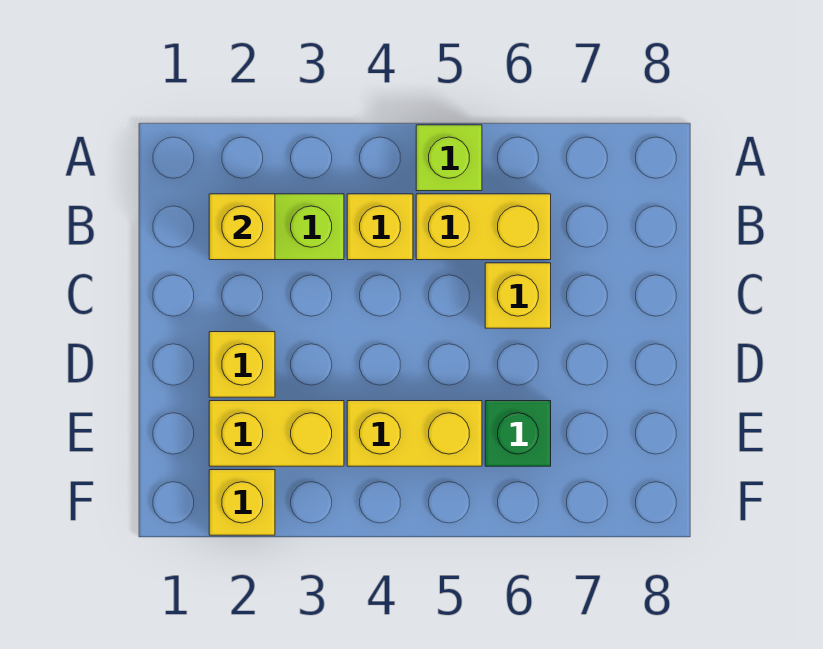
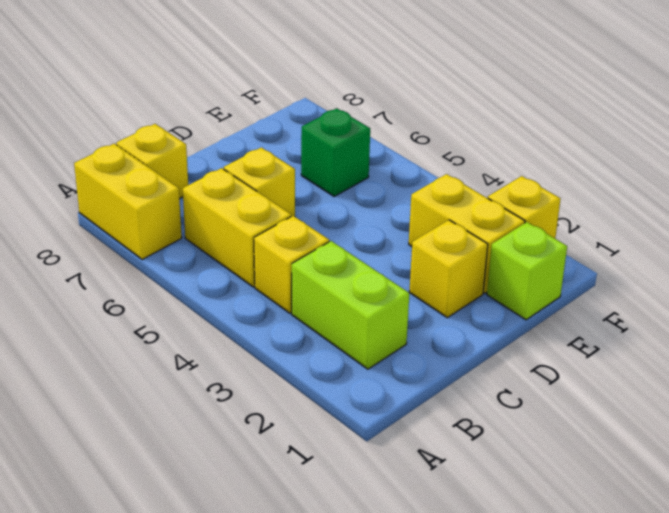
lime 1x1 brick [416,125,482,191] -> lime 1x1 brick moved to [487,222,567,320]
yellow 1x1 brick [209,194,275,260] -> yellow 1x1 brick moved to [116,124,188,199]
yellow 1x2 brick [347,401,482,466] -> yellow 1x2 brick moved to [74,144,182,260]

